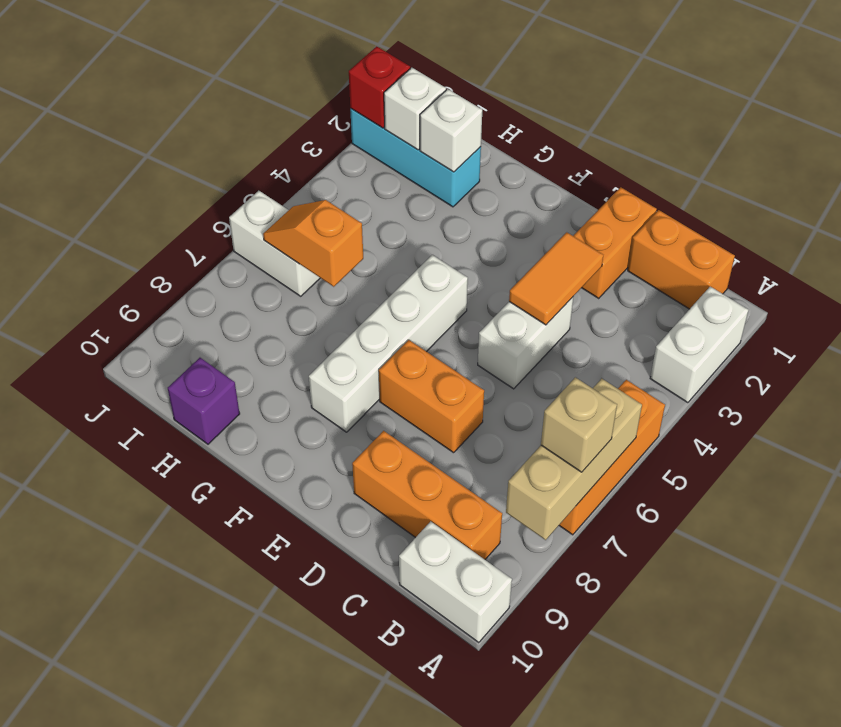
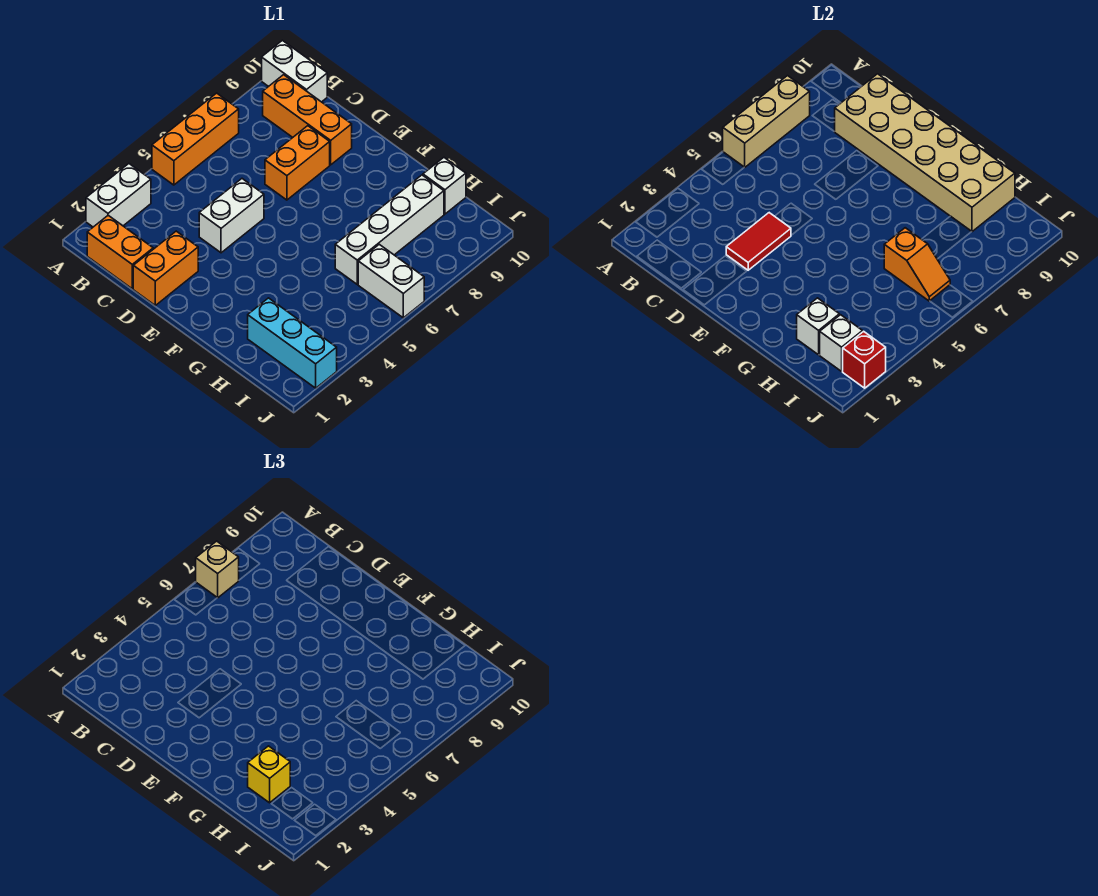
none -> tan 2x6 brick [835,74,1015,232]
orange 1x2 tile [509,232,603,325] -> red 1x2 tile [726,213,791,270]
orange 1x2 brick [379,340,484,453] -> orange 1x2 brick turned to [265,126,330,200]
white 1x4 brick [309,255,468,432] -> white 1x4 brick moved to [335,175,444,284]
none -> yellow 1x1 brick [248,746,290,803]
purple 1x1 brick [168,358,240,444] -> white 1x1 brick [423,158,466,214]

